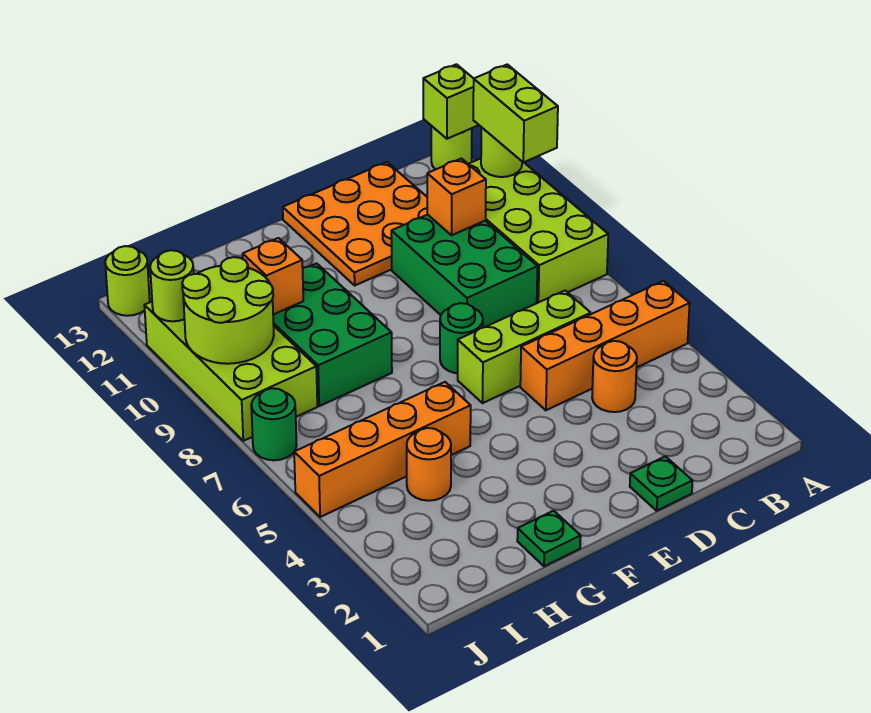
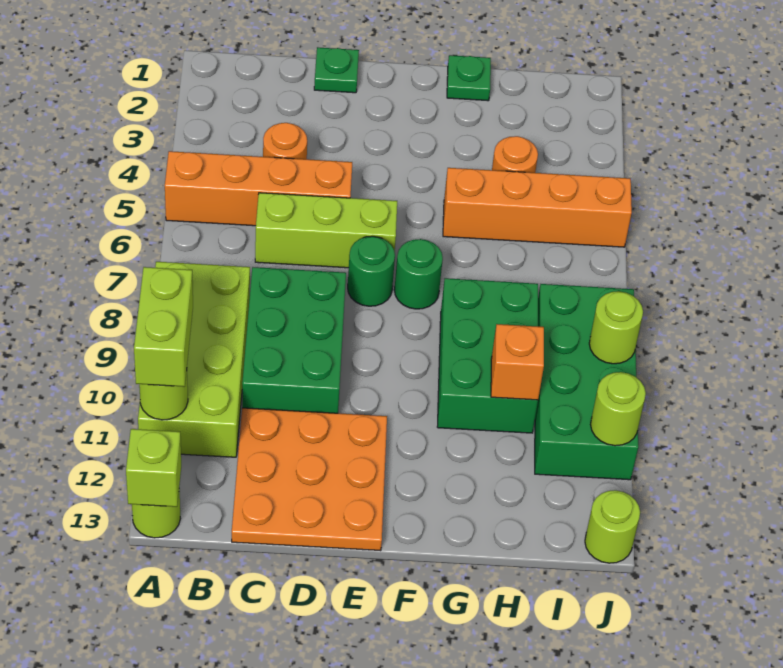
orange 1x1 brick [427,158,486,235] -> none
lime 2x4 brick [144,302,317,441] -> green 2x4 brick [535,284,638,480]
lime 2x2 round brick [182,257,274,364] -> lime 1x1 round brick [589,291,643,364]
green 1x1 round brick [251,388,297,460] -> green 1x1 round brick moved to [394,239,443,309]

